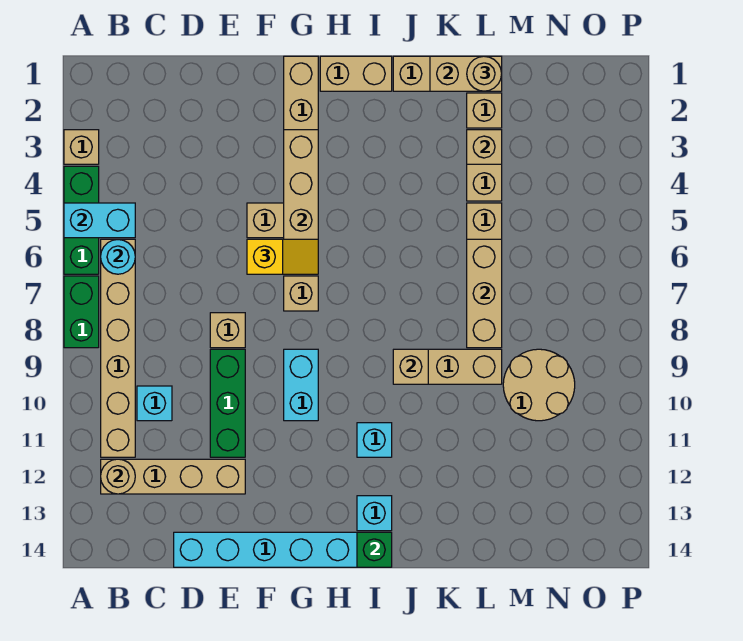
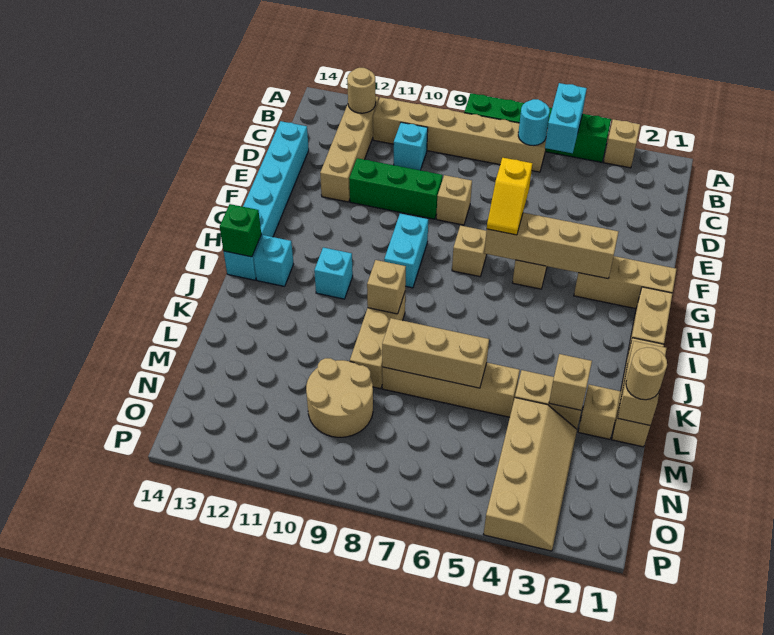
cyan 1x2 brick [284,349,318,421] -> cyan 1x2 brick turned to [384,214,428,288]
none -> tan 2x4 slope [483,398,577,551]

